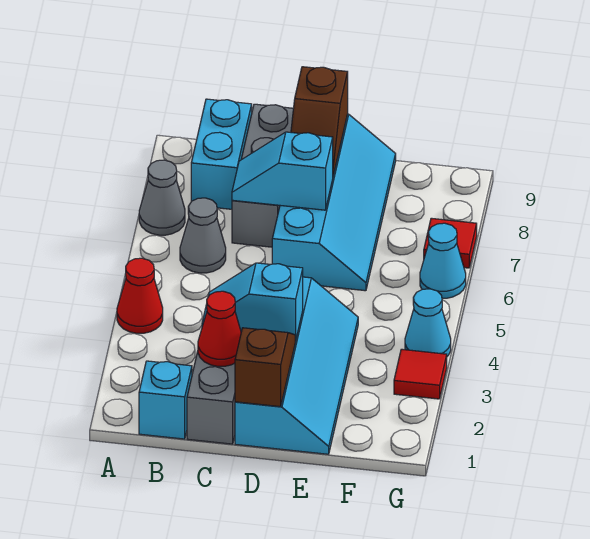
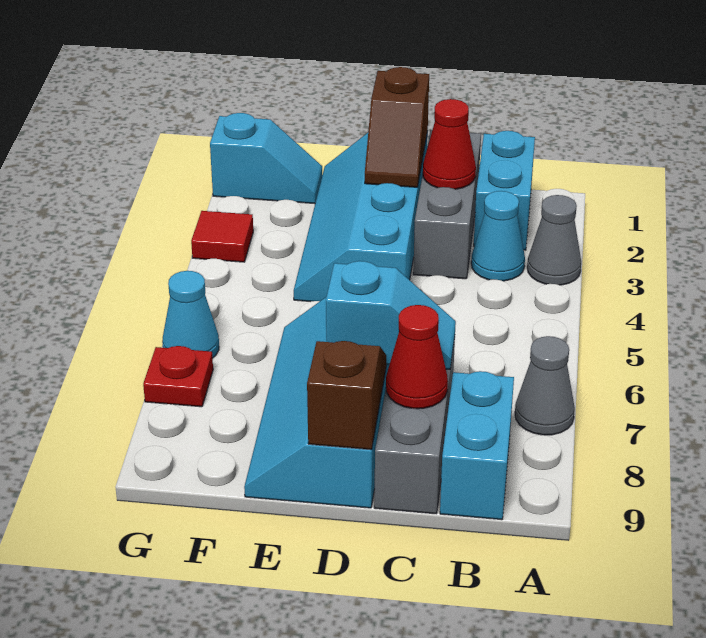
red 1x1 cone [117,258,163,333] -> red 1x1 cone moved to [386,305,448,409]
cyan 1x1 brick [139,361,192,439] -> cyan 1x2 brick [474,131,535,250]
grey 1x1 cone [180,198,226,273] -> grey 1x1 cone moved to [527,195,581,285]
cyan 1x2 slope [202,263,303,341] -> cyan 1x2 slope moved to [210,113,322,204]
cyan 1x1 cone [405,289,451,356] -> cyan 1x1 cone moved to [471,191,525,281]
red 1x1 tile [424,218,477,268] -> red 1x1 plate [143,346,213,407]

